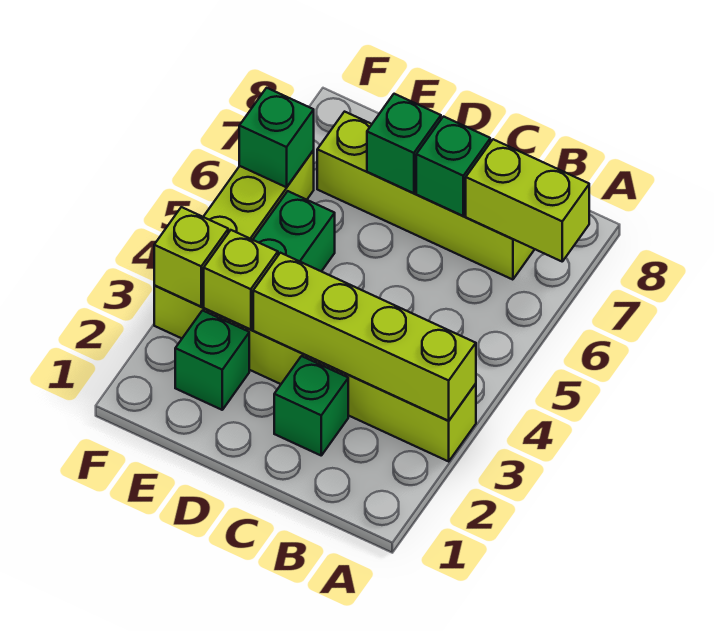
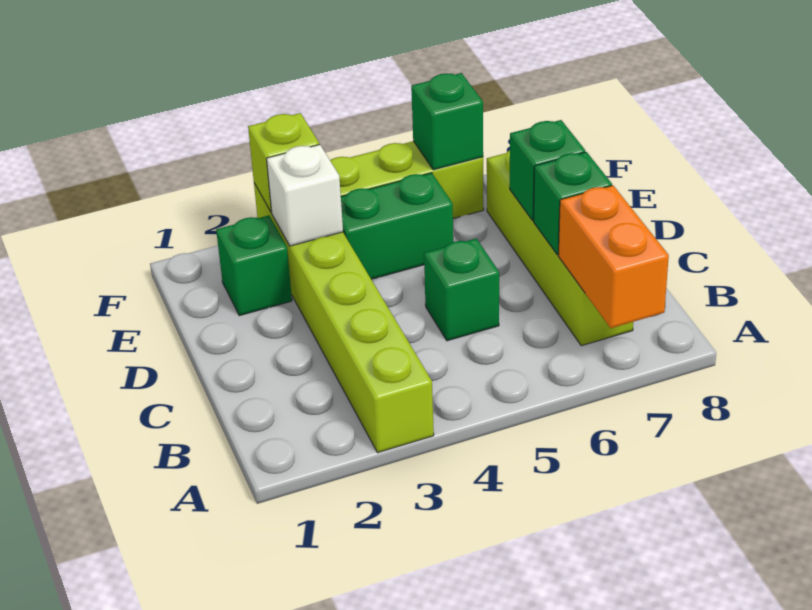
lime 1x4 brick [253,253,476,421] -> none
lime 1x2 brick [466,139,589,261] -> orange 1x2 brick [558,185,669,328]
green 1x1 brick [274,356,348,455] -> green 1x1 brick moved to [424,239,499,341]
lime 1x1 brick [204,230,278,330] -> white 1x1 brick [267,145,343,246]

